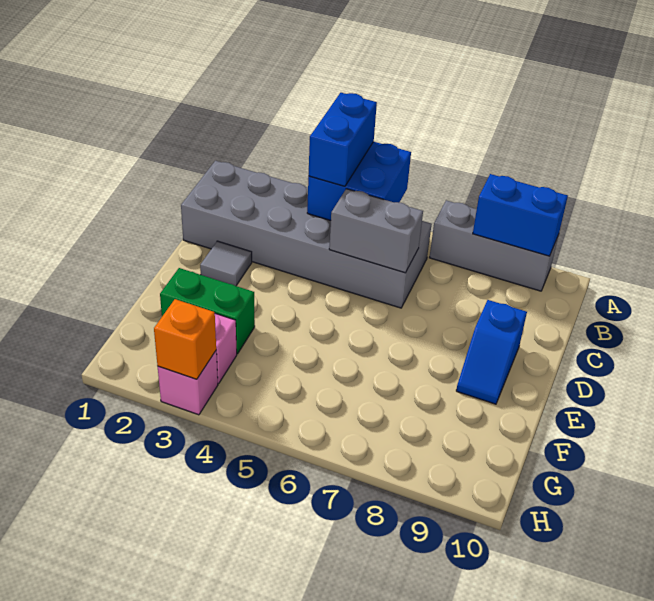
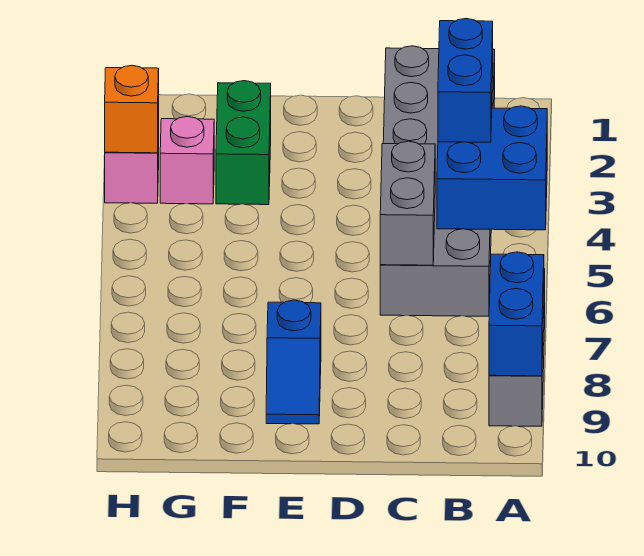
blue 1x2 brick [309,93,377,186] -> blue 1x2 brick turned to [438,19,493,142]
grey 1x1 tile [200,241,252,286] -> none
blue 1x2 slope [456,300,527,404] -> blue 1x2 slope turned to [266,300,321,424]

